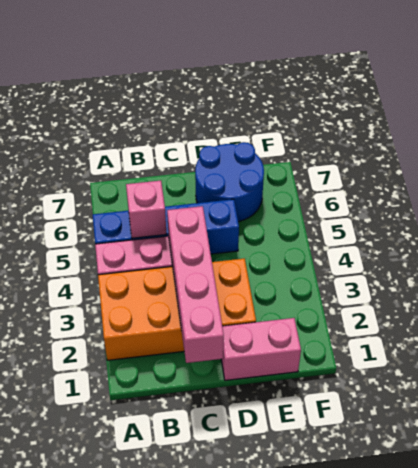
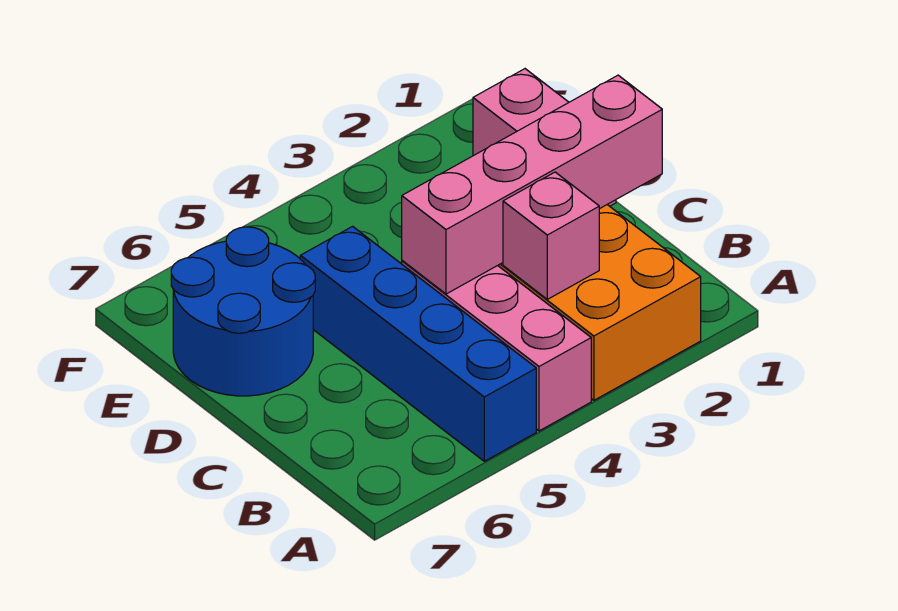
pink 1x1 brick [126,181,167,238] -> pink 1x1 brick moved to [503,172,599,299]

